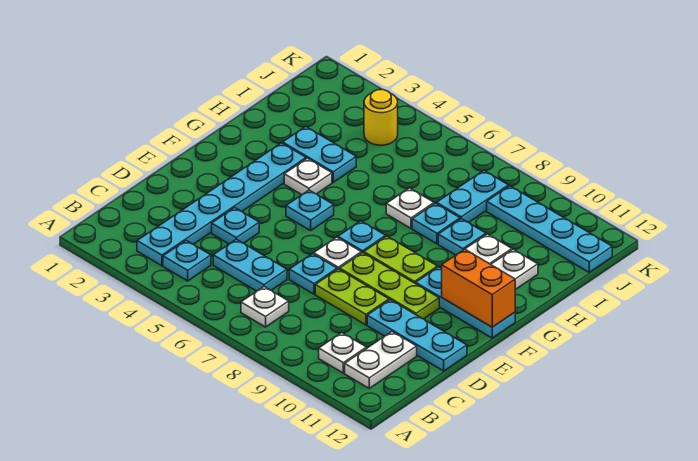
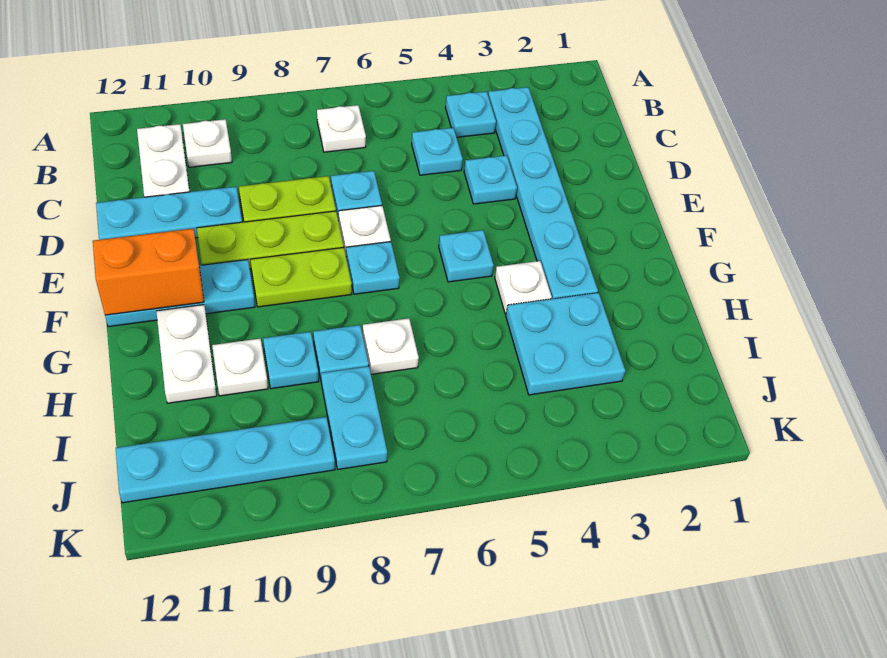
cyan 1x2 plate [213,239,287,291] -> cyan 1x1 plate [412,128,463,175]
cyan 1x2 plate [283,127,356,182] -> cyan 2x2 plate [506,293,625,395]
yellow 1x1 round brick [364,90,398,145] -> none

